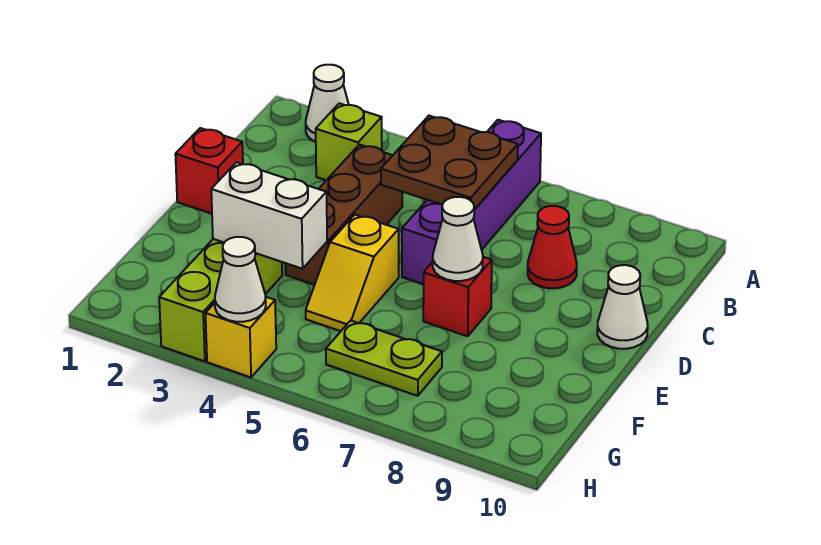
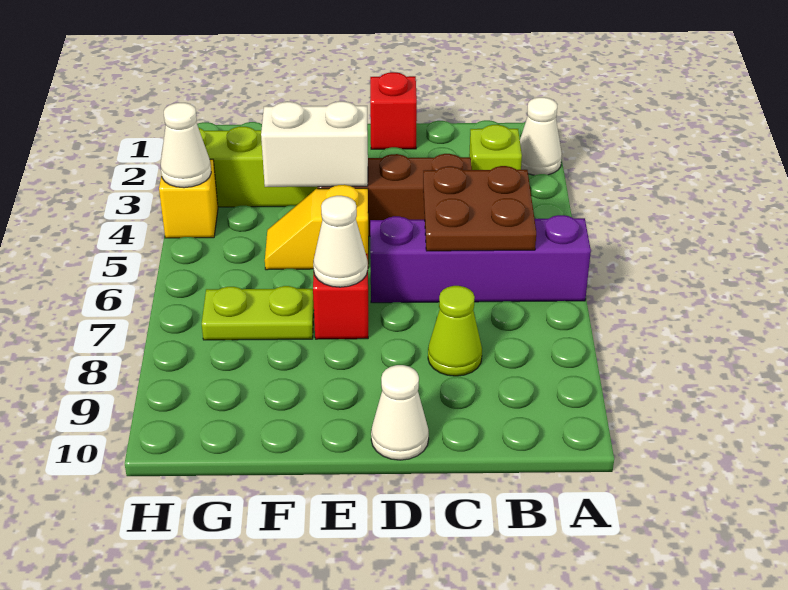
red 1x1 cone [528,206,577,288] -> lime 1x1 cone [428,286,482,376]
white 1x2 brick [211,162,327,269] -> white 1x2 brick turned to [261,101,368,187]
lime 1x2 plate [326,321,442,396] -> lime 1x2 plate turned to [202,286,314,340]

